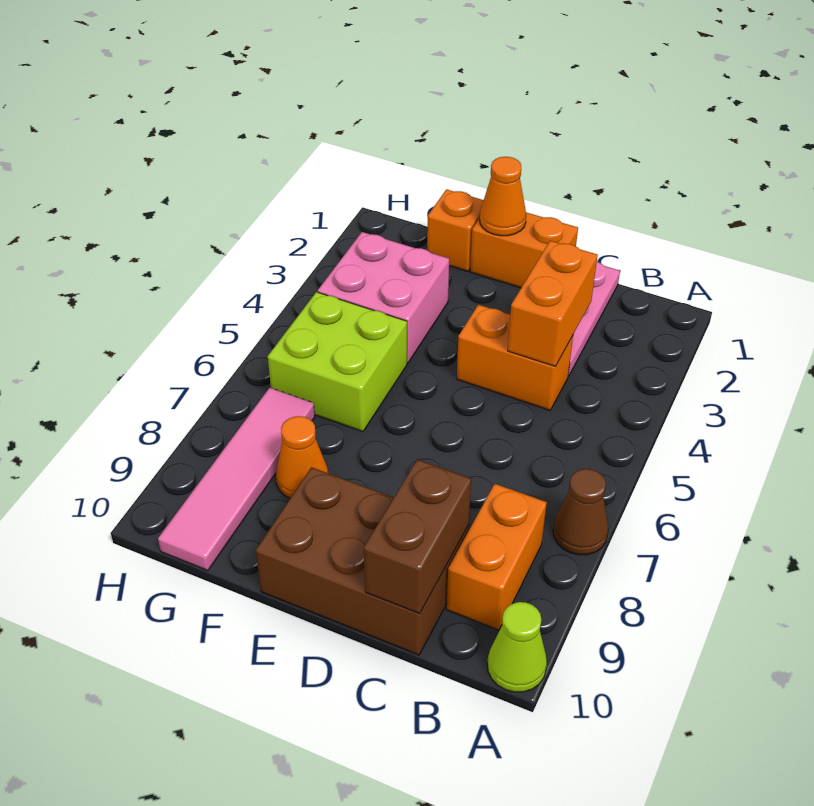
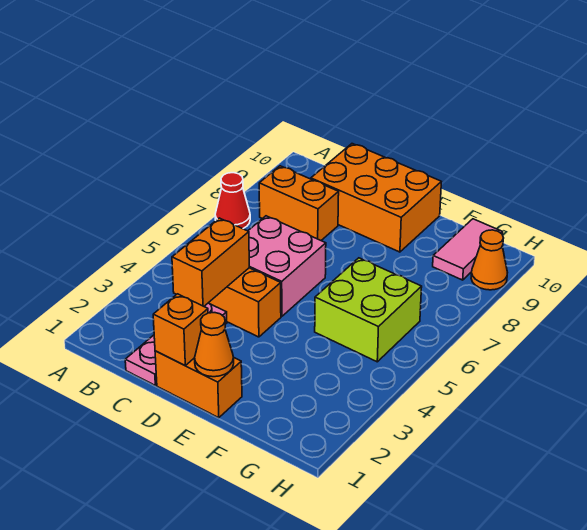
brown 1x1 cone [553,469,609,555] -> red 1x1 cone [215,173,250,229]
lime 1x1 cone [487,602,547,692] -> none
orange 1x2 brick [447,484,547,630] -> orange 1x2 brick turned to [259,166,339,240]
brown 2x3 brick [256,467,469,655] -> orange 2x3 brick [311,144,441,252]
brown 1x2 brick [364,459,471,614] -> none
orange 1x1 brick [427,189,483,271] -> orange 1x1 brick moved to [153,294,208,365]
pink 2x2 brick [317,232,449,363] -> pink 2x2 brick moved to [248,216,326,316]
orange 1x1 cone [276,416,328,498] -> orange 1x1 cone moved to [471,230,508,290]
pink 1x4 tile [158,388,315,571] -> pink 1x2 tile [433,219,503,280]

